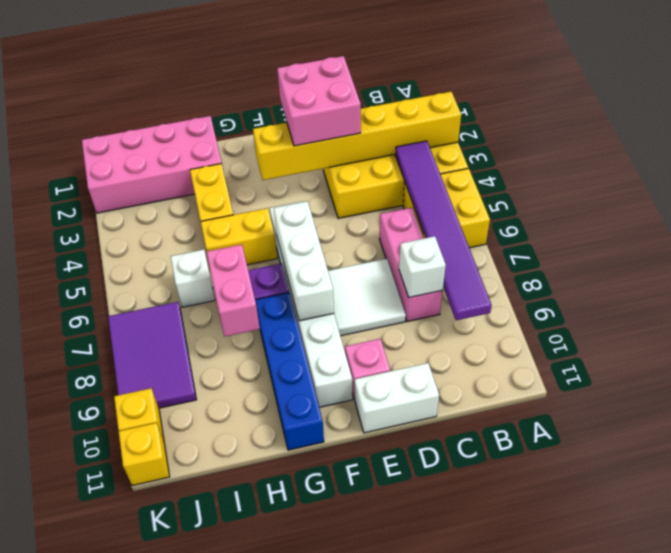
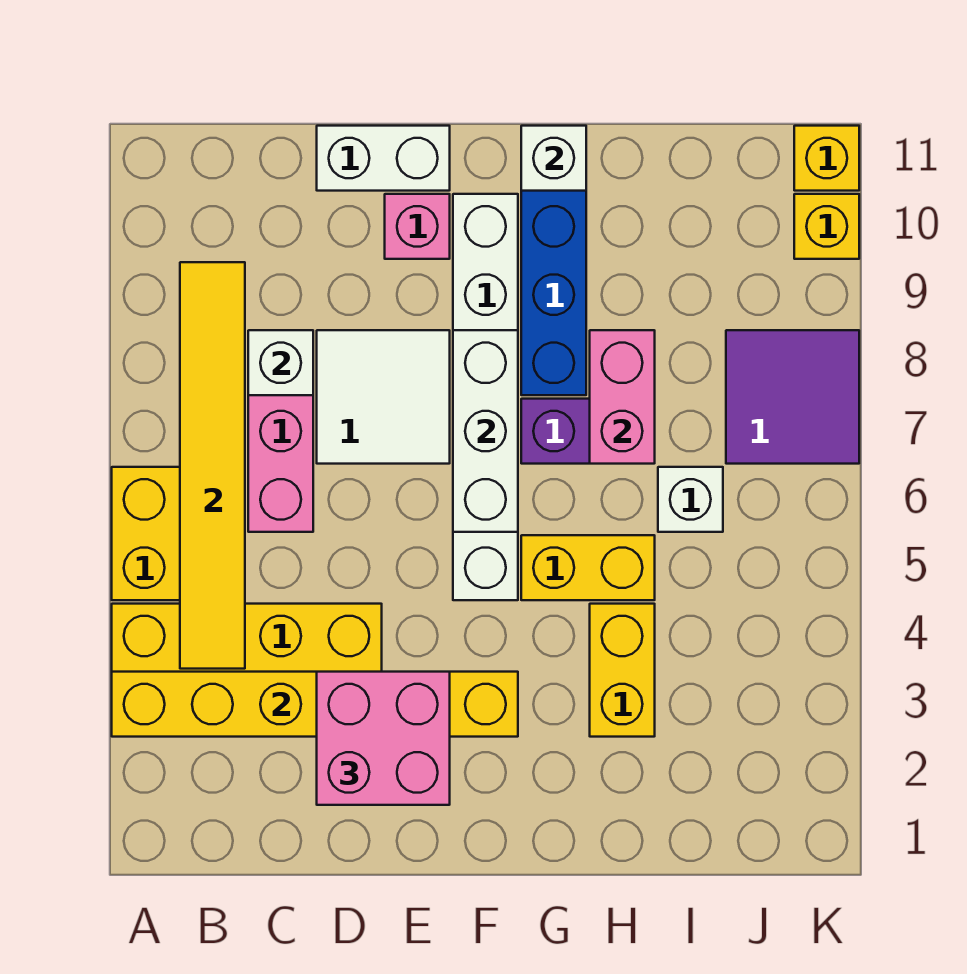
purple 1x6 tile [395,141,492,320] -> yellow 1x6 tile [180,262,245,669]
none -> white 1x1 brick [521,126,586,191]
pink 2x4 brick [82,116,222,213] -> none
purple 2x3 tile [108,302,196,408] -> purple 2x2 tile [726,330,859,464]

